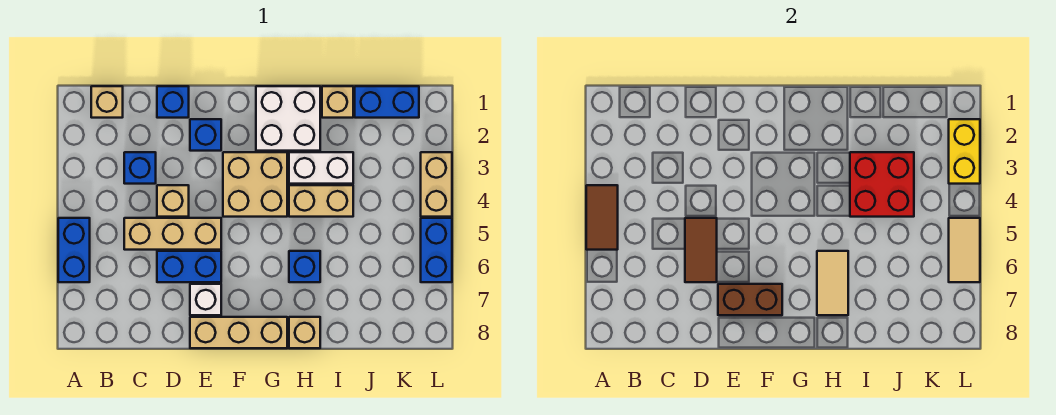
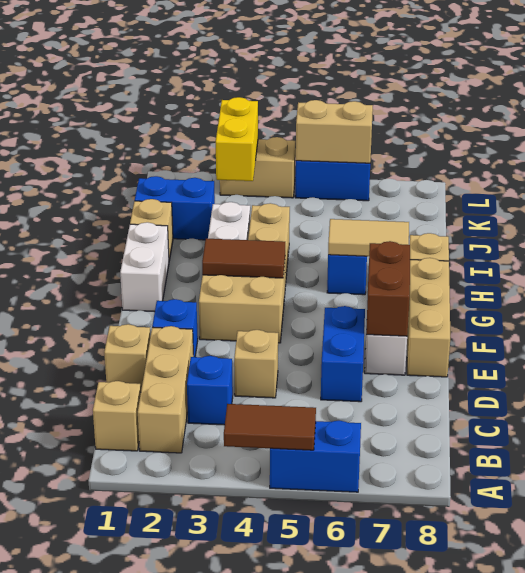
tan 1x3 brick [124,218,221,250] -> tan 1x3 brick moved to [138,326,193,453]
blue 1x1 brick [157,86,189,118] -> tan 1x1 brick [104,324,150,389]
brown 1x2 tile [685,218,717,282] -> brown 1x2 tile moved to [202,239,285,278]
white 2x2 brick [256,86,320,151] -> white 1x2 brick [120,222,169,312]
red 2x2 brick [850,152,914,217] -> none
blue 1x2 brick [355,86,419,118] -> blue 1x2 brick turned to [135,176,215,240]
yellow 1x2 brick [949,119,980,184] -> yellow 1x2 brick turned to [216,97,258,181]
tan 1x2 tile [949,218,980,282] -> tan 1x2 brick [296,100,373,163]

